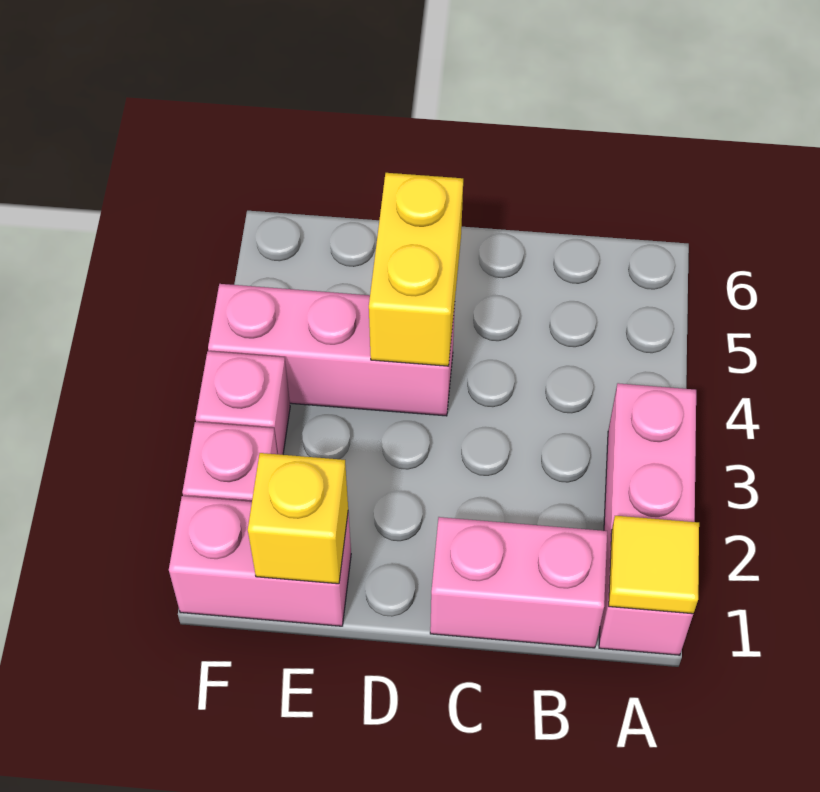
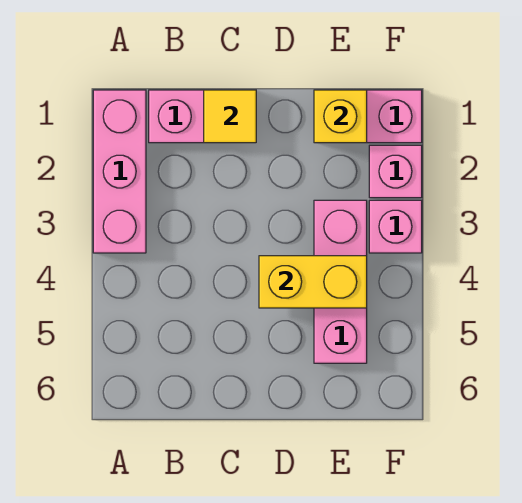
yellow 1x1 tile [609,516,699,614] -> yellow 1x1 tile moved to [204,90,256,143]
pink 1x3 brick [208,284,455,416] -> pink 1x3 brick turned to [314,200,367,363]
yellow 1x2 brick [369,173,463,366] -> yellow 1x2 brick turned to [259,256,367,308]

